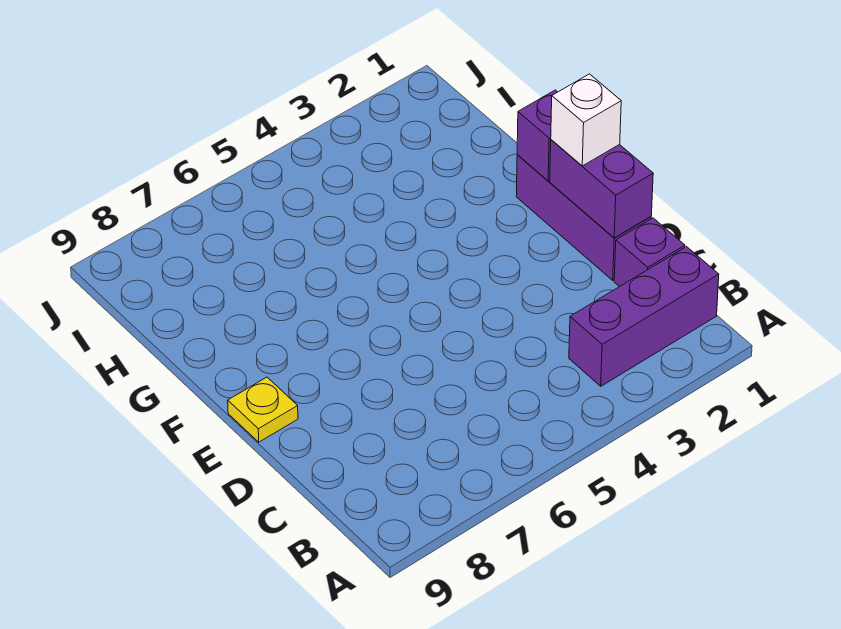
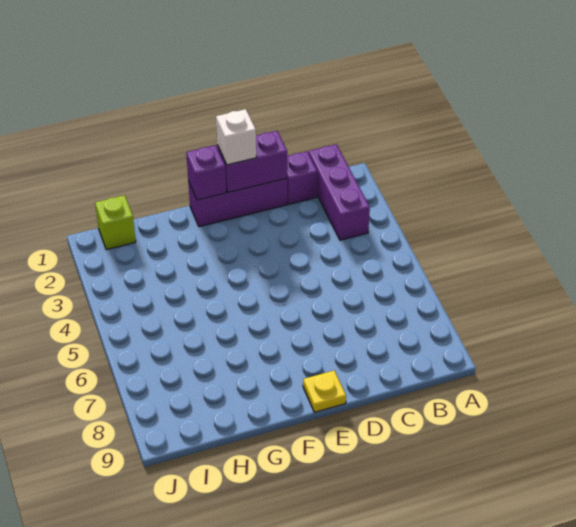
none -> lime 1x1 brick [95,195,136,250]

